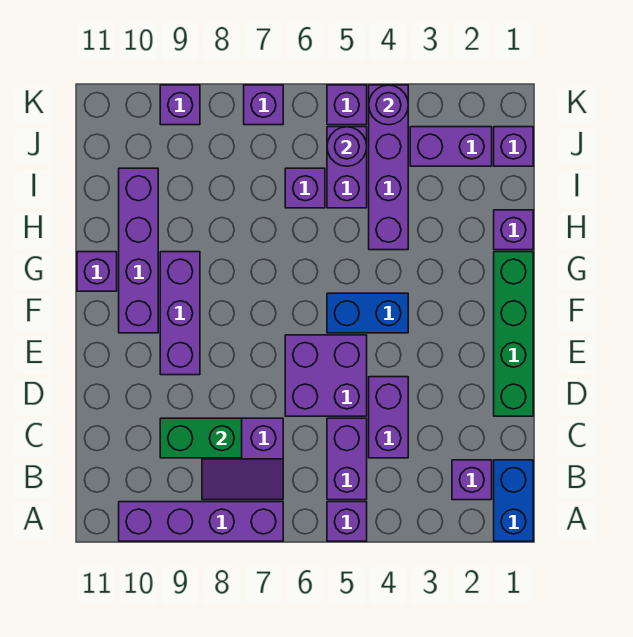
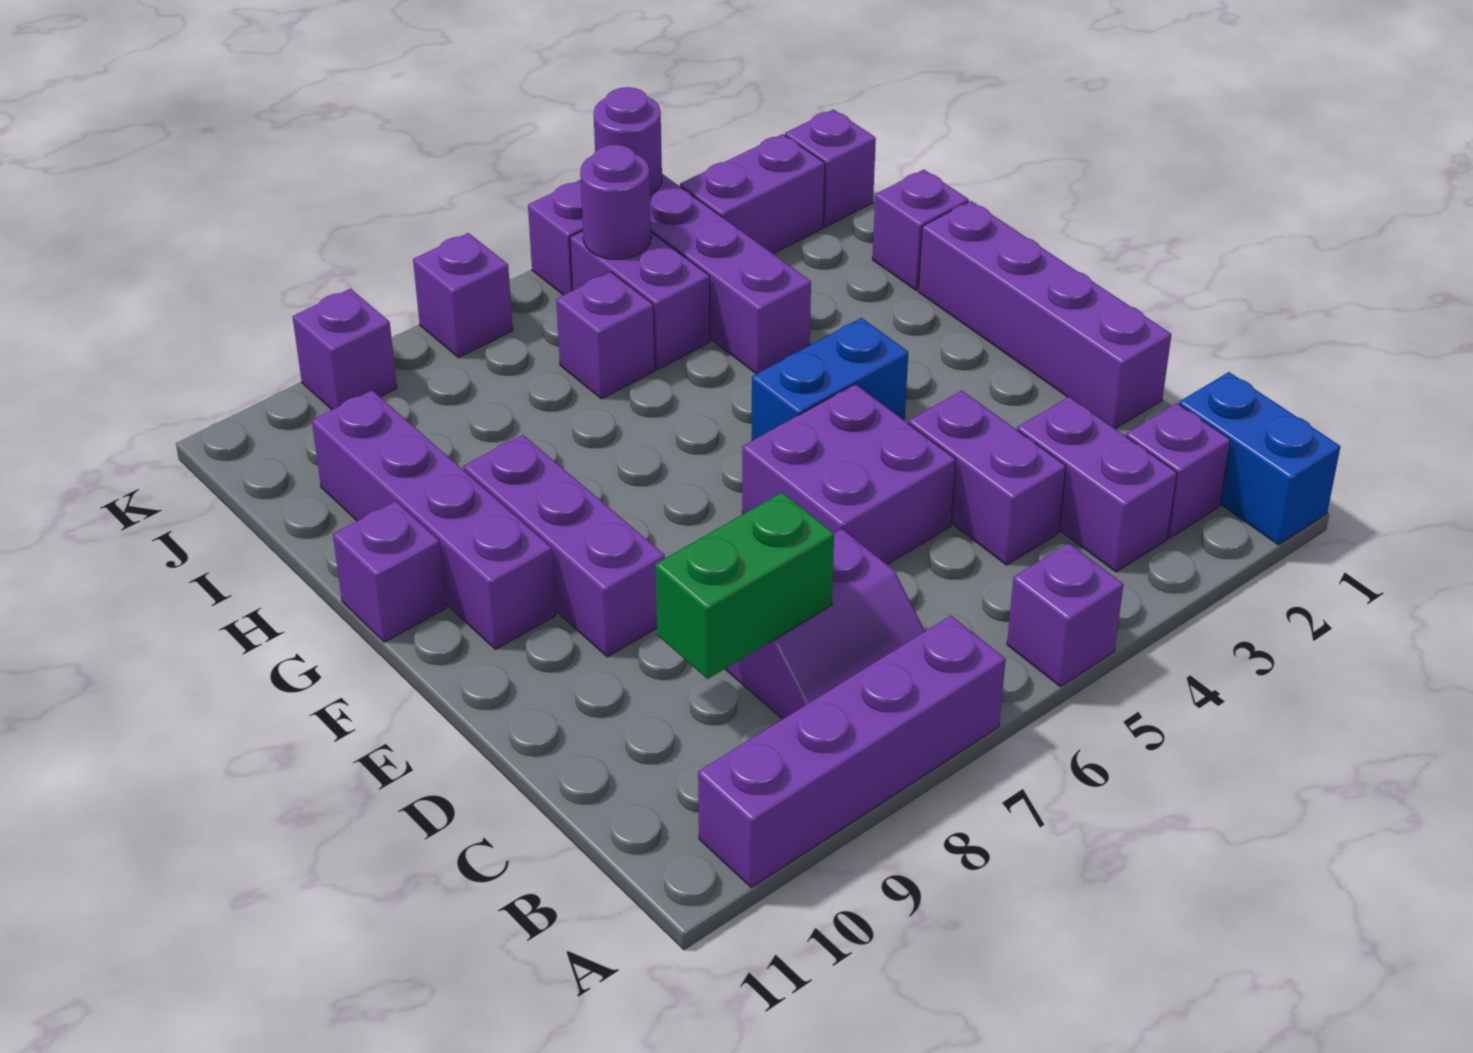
purple 1x2 brick [327,418,367,500] -> purple 1x2 brick moved to [1017,397,1177,572]
green 1x4 brick [494,252,533,416] -> purple 1x4 brick [919,201,1171,429]

